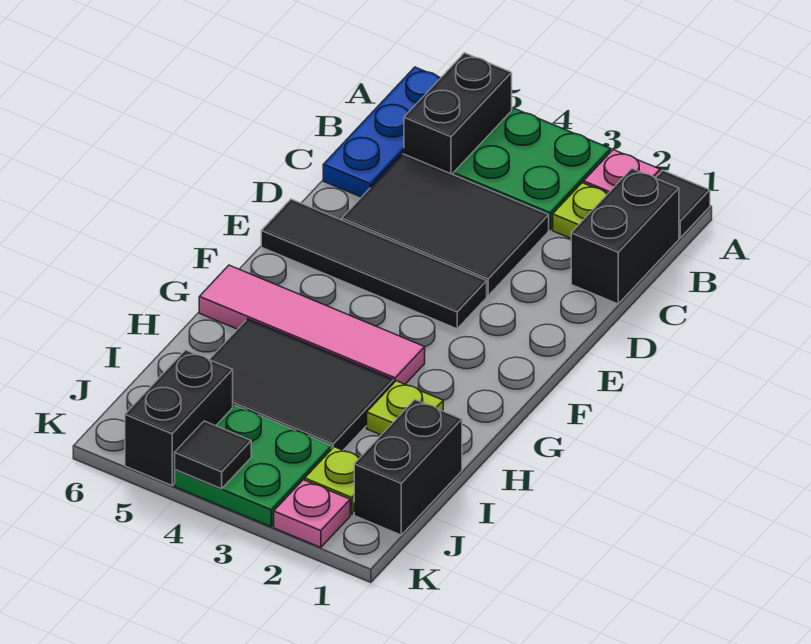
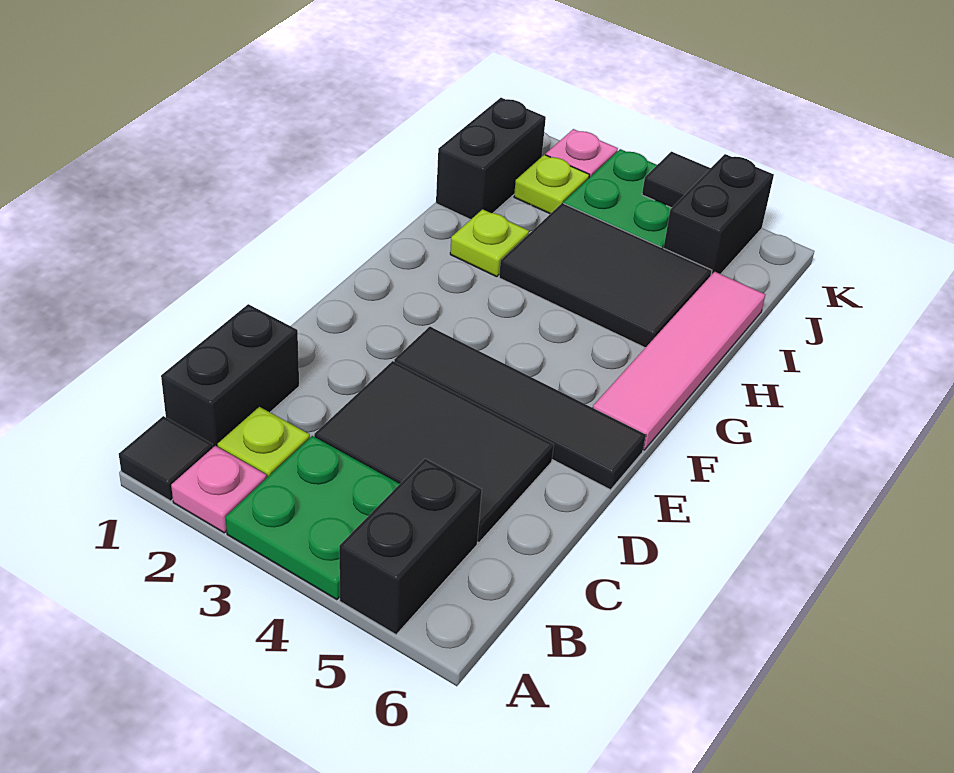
blue 1x3 plate [323,67,440,197] -> none
pink 1x4 tile [199,265,425,384] -> pink 1x4 tile turned to [593,272,765,450]

